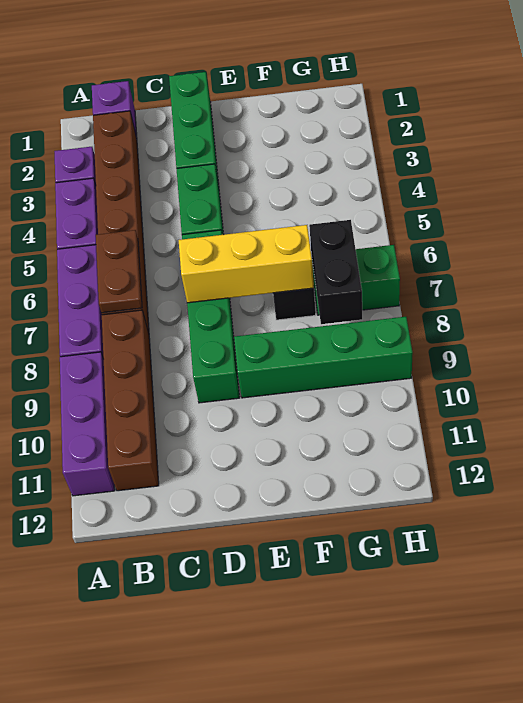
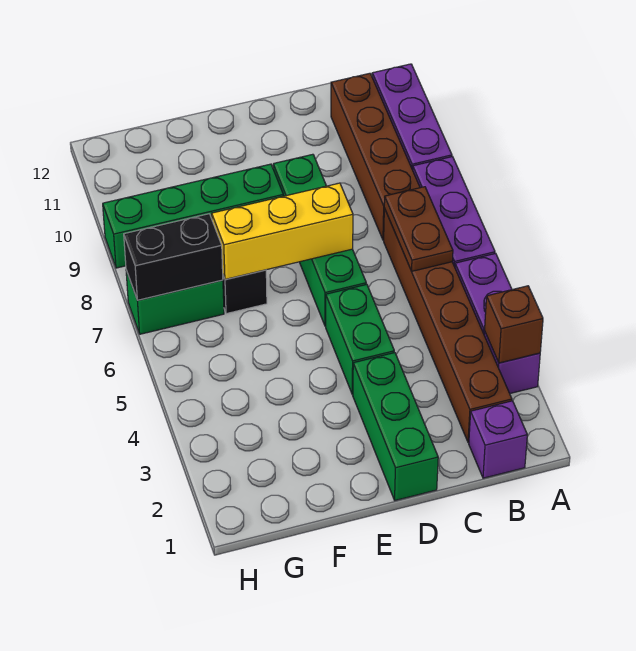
none -> brown 1x1 brick [485,286,543,363]
black 1x2 brick [309,220,362,324] -> black 1x2 brick turned to [124,214,223,300]

